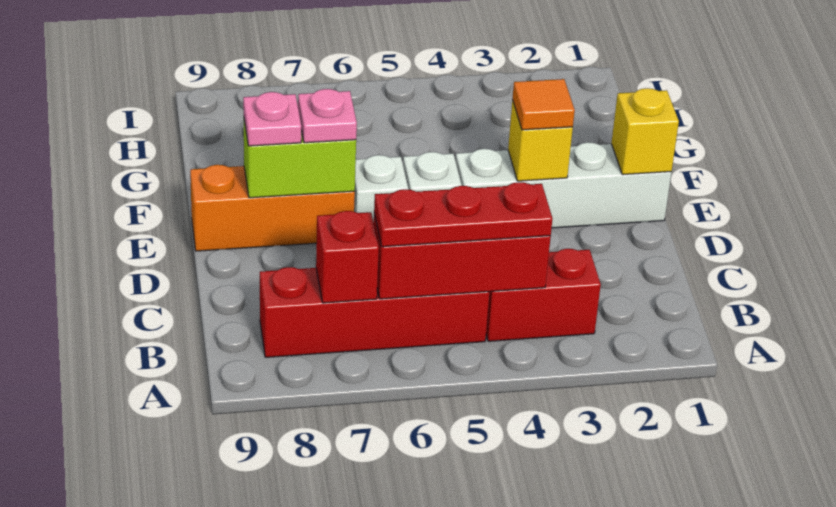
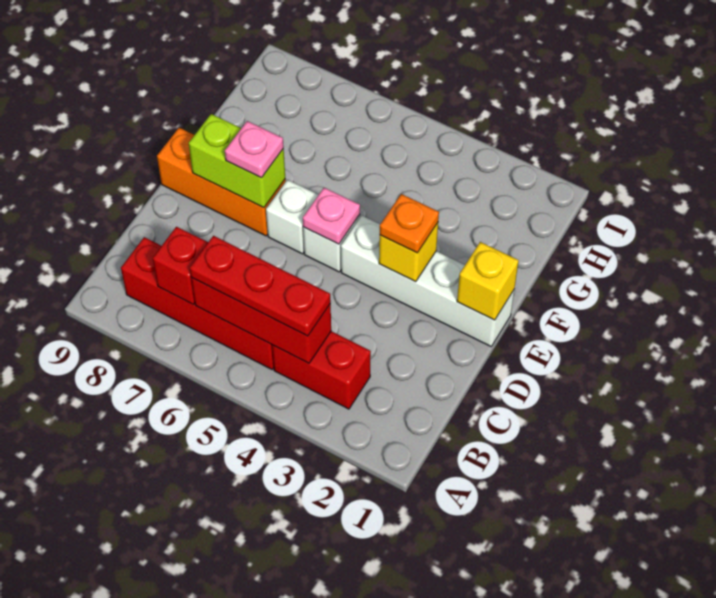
orange 1x1 tile [513,79,575,130] -> orange 1x1 plate [380,194,439,253]
pink 1x1 plate [243,92,301,146] -> pink 1x1 plate moved to [303,188,360,244]

